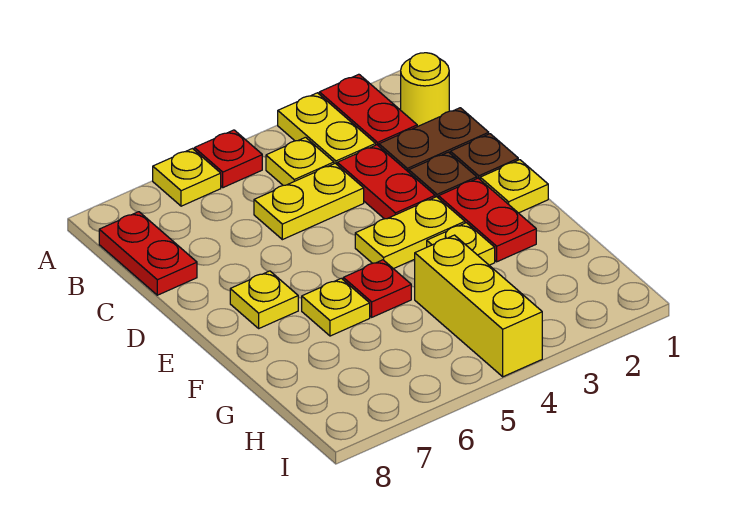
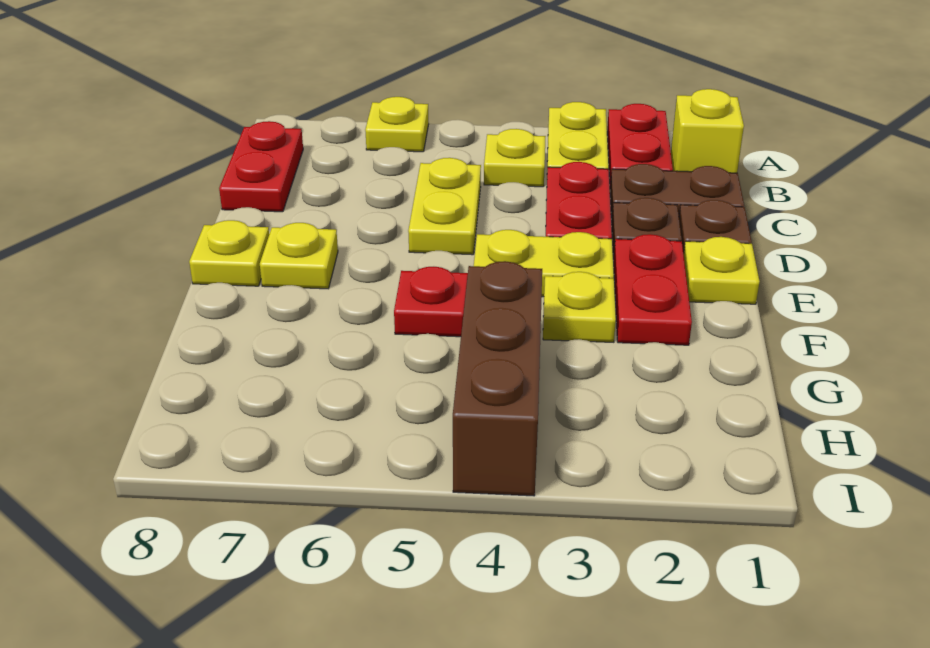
red 1x1 plate [194,130,262,188] -> none
yellow 1x1 round brick [401,53,449,127] -> yellow 1x1 brick [671,89,744,173]
yellow 1x2 plate [254,163,364,240] -> yellow 1x2 plate turned to [408,158,481,255]
yellow 1x1 plate [302,278,370,336] -> yellow 1x1 plate moved to [189,220,269,286]
yellow 1x3 brick [415,235,542,377] -> brown 1x3 brick [453,261,542,496]

